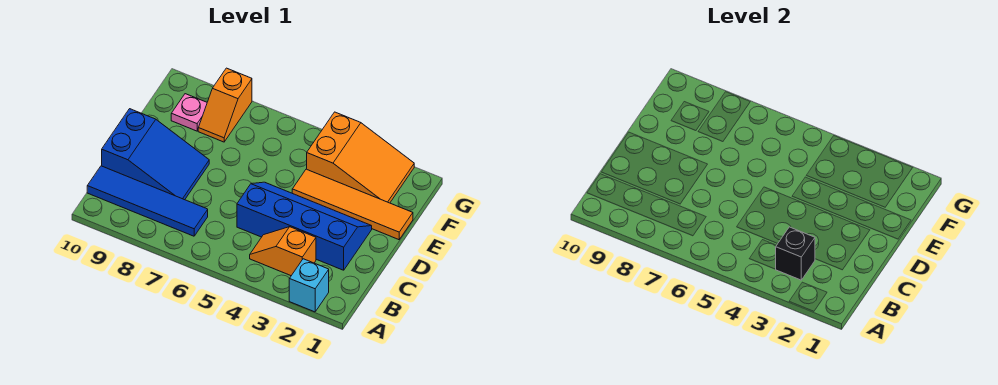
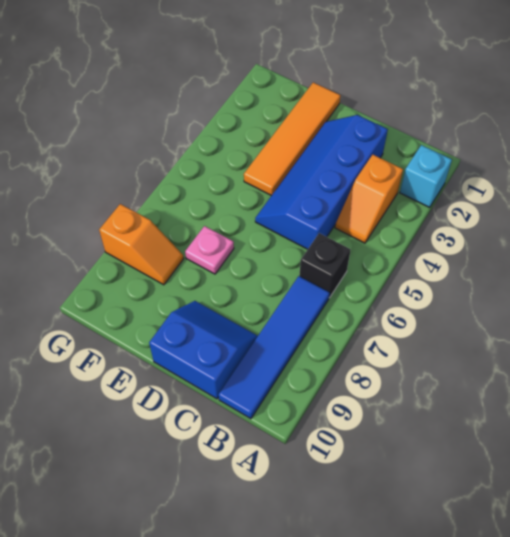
black 1x1 brick [776,227,815,280] -> black 1x1 brick moved to [299,233,351,298]
blue 2x3 slope [102,109,209,200] -> blue 2x2 slope [149,301,258,399]
orange 2x3 slope [307,112,414,203] -> none
pink 1x1 plate [171,94,207,131] -> pink 1x1 plate moved to [185,226,234,274]

